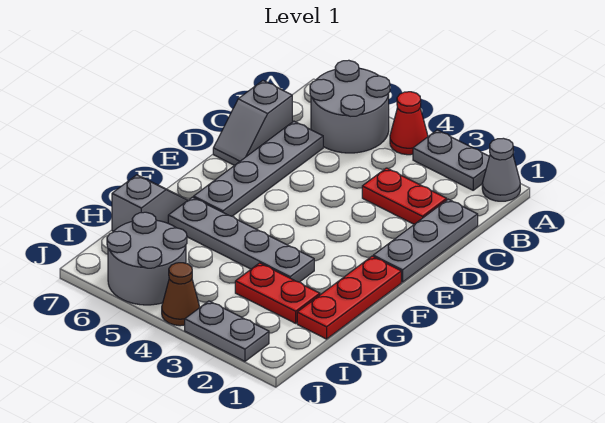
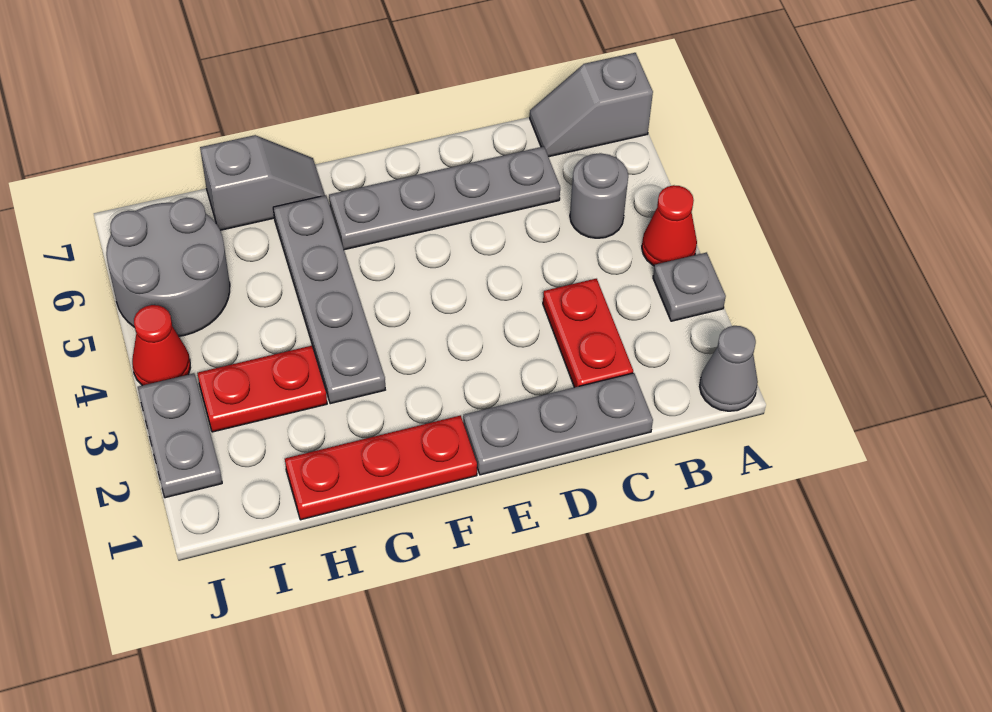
grey 1x2 plate [413,130,489,190] -> grey 1x1 plate [653,252,726,321]
grey 2x2 round brick [310,60,390,153] -> grey 1x1 round brick [570,153,628,238]
grey 1x2 slope [213,81,292,165] -> grey 1x2 slope moved to [530,53,653,157]
red 1x2 plate [235,263,320,323] -> red 1x2 plate turned to [197,346,327,432]
brown 1x1 cone [162,263,199,326] -> red 1x1 cone [132,305,191,386]

